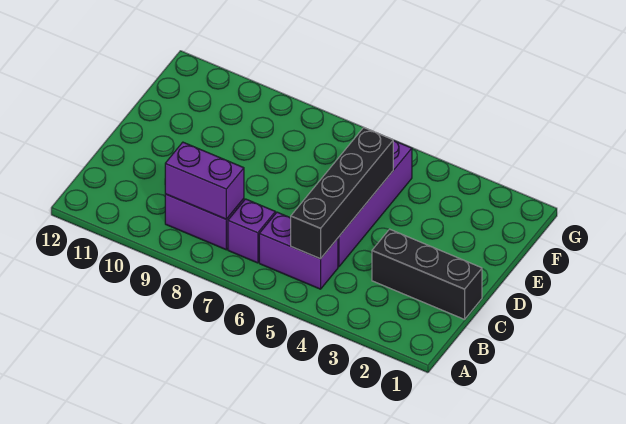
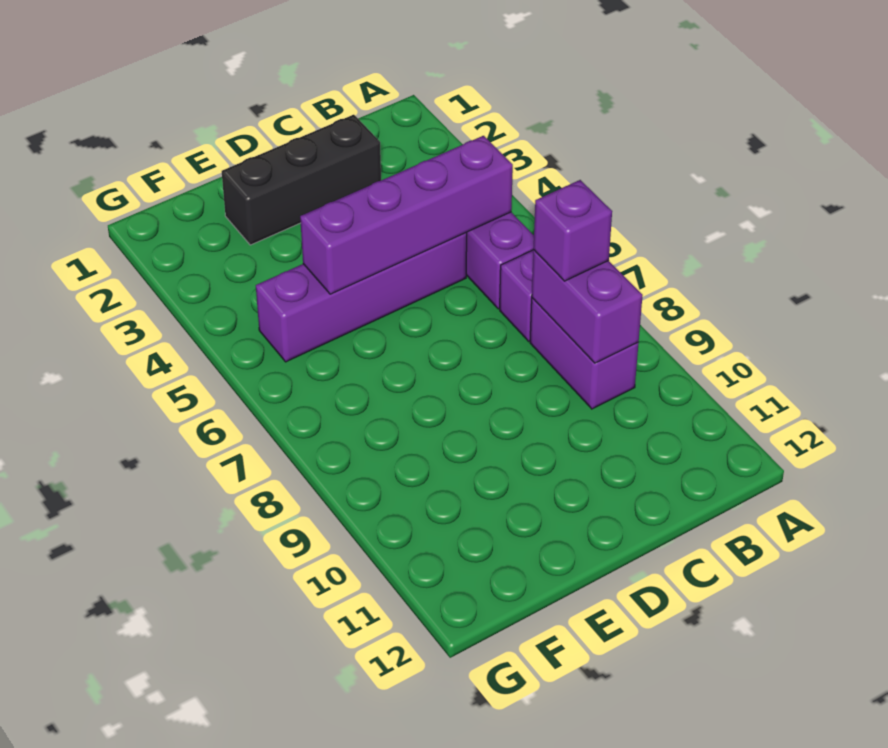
black 1x4 brick [291,128,393,259] -> purple 1x4 brick [300,136,513,294]
none -> purple 1x1 brick [534,180,612,281]
black 1x3 brick [372,229,482,319] -> black 1x3 brick turned to [222,115,381,245]

